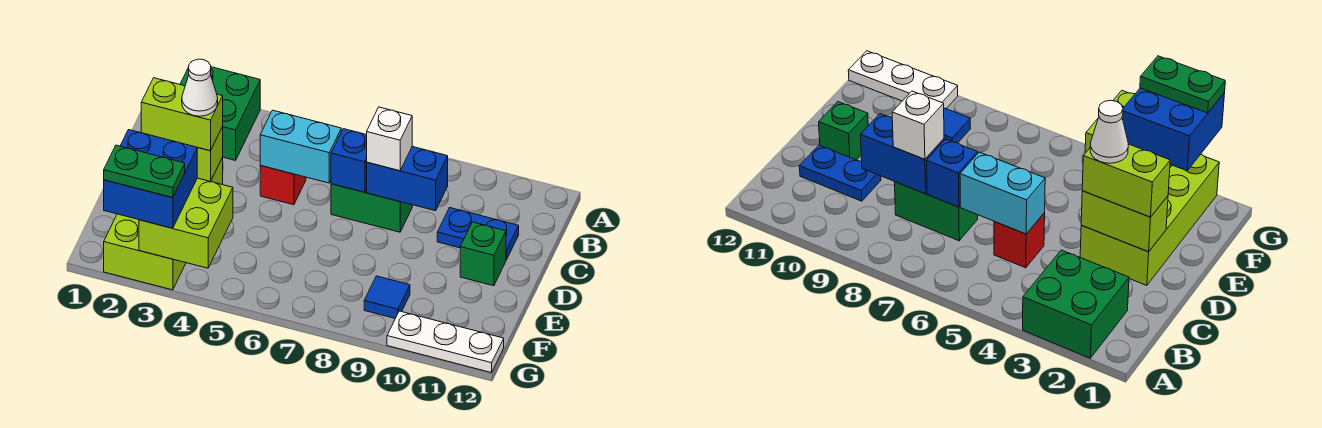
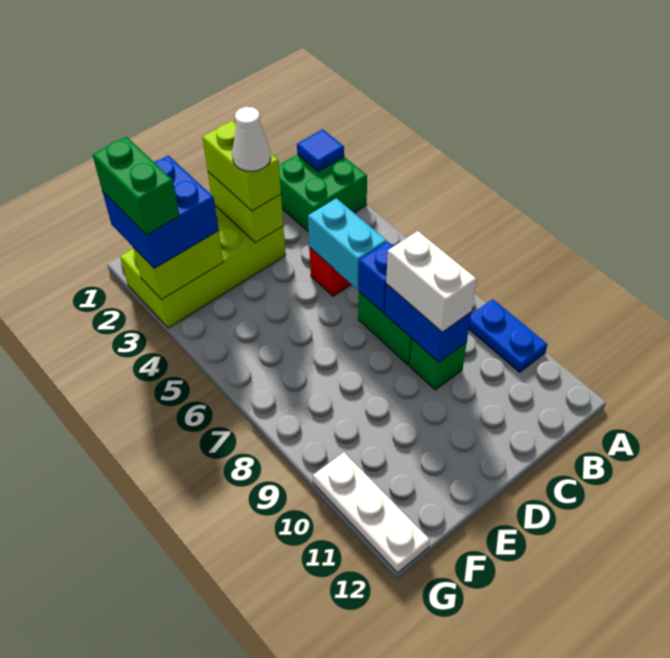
white 1x1 brick [367,107,412,171] -> white 1x2 brick [386,231,477,332]
blue 1x2 plate [437,208,519,260] -> blue 1x2 plate moved to [469,299,548,372]
green 1x1 brick [460,222,506,286] -> green 1x1 brick moved to [410,339,467,390]
lime 2x2 brick [139,178,233,268] -> lime 1x2 brick [133,231,223,300]
blue 1x1 tile [364,276,410,318] -> blue 1x1 tile moved to [297,129,344,171]
green 1x2 plate [104,145,185,198] -> green 1x2 brick [92,137,180,235]

